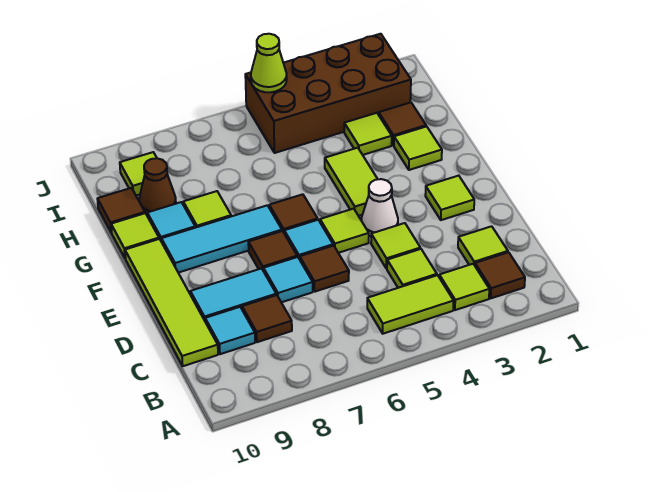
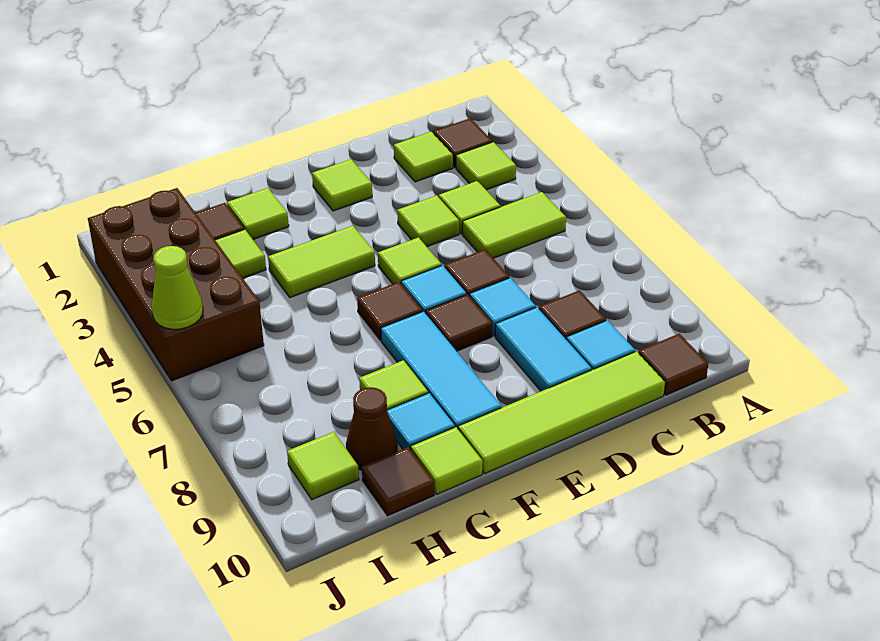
lime 1x2 tile [367,275,454,334] -> lime 1x2 tile turned to [462,192,566,258]
none -> brown 1x1 tile [638,334,708,395]
white 1x1 cone [361,179,398,237] -> none

